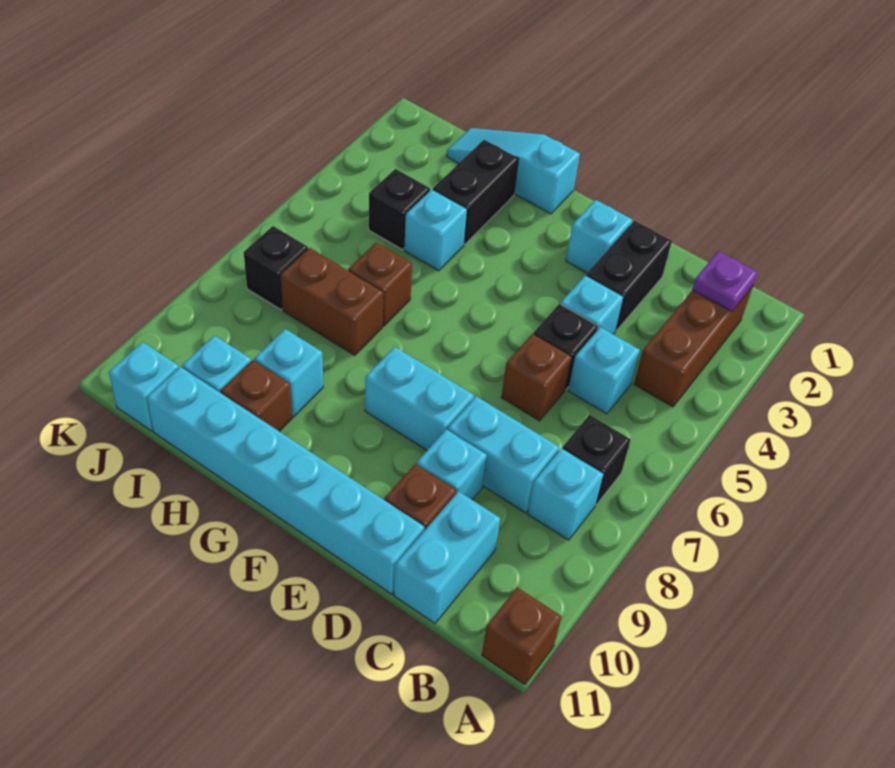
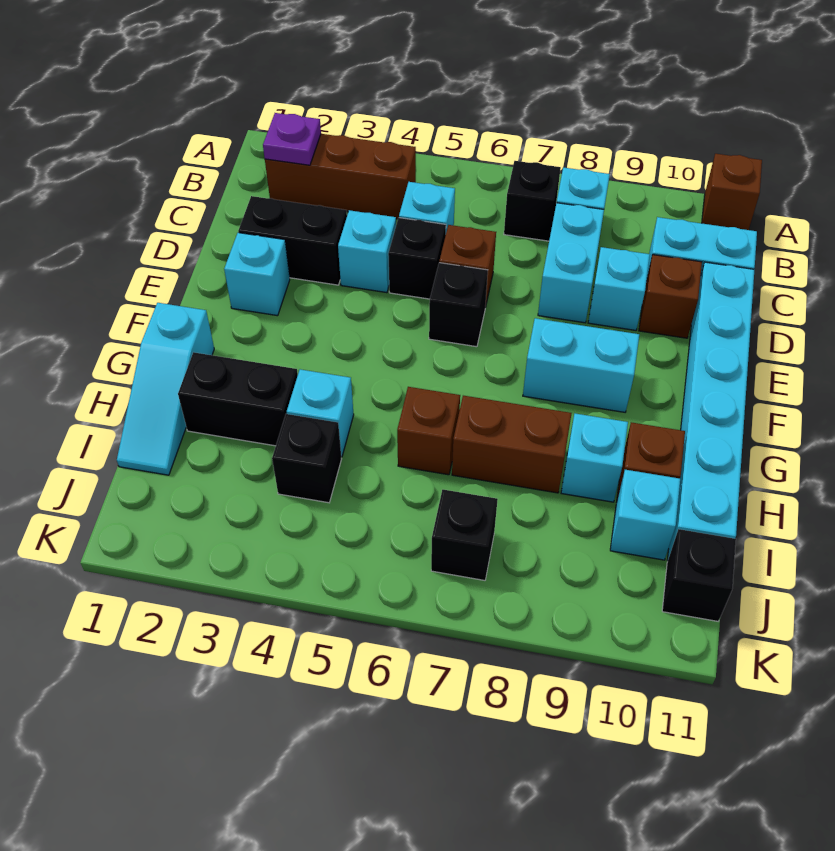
none -> black 1x1 brick [429,263,488,347]
cyan 1x2 brick [365,347,474,450] -> cyan 1x2 brick turned to [523,318,639,412]
brown 1x2 brick [281,248,383,355] -> brown 1x2 brick turned to [452,396,572,493]
cyan 1x1 brick [109,342,179,431] -> black 1x1 brick [662,529,736,621]

